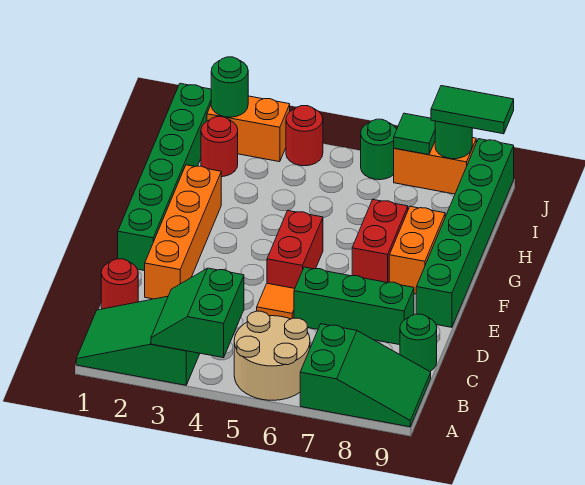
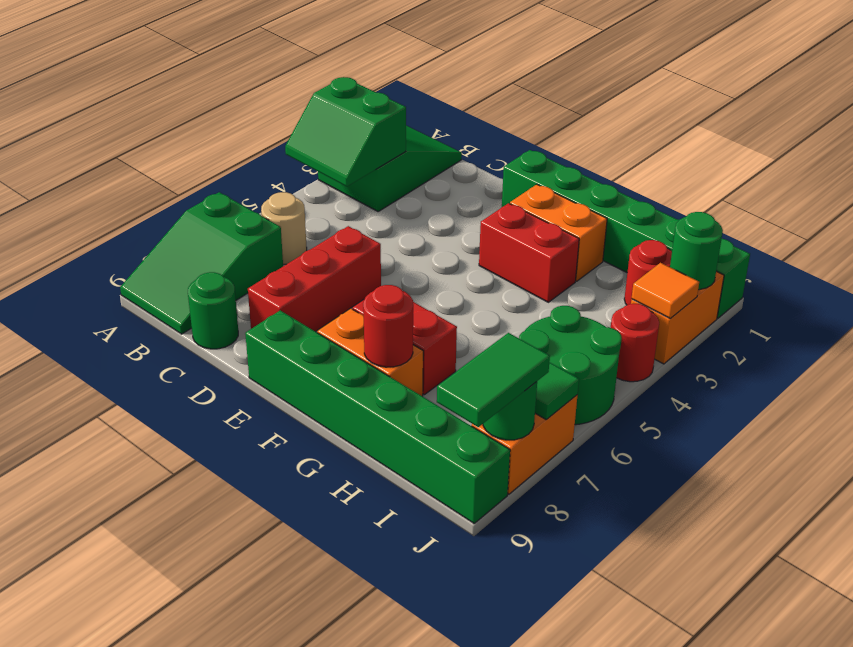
green 2x2 slope [151,268,244,358] -> green 2x2 slope turned to [285,77,406,186]
tan 2x2 round brick [234,311,310,400] -> tan 1x1 round brick [261,192,307,264]
red 1x1 round brick [101,259,138,309] -> red 1x1 round brick moved to [363,285,413,367]
orange 1x4 brick [145,165,221,299] -> orange 1x2 brick [510,184,607,281]
orange 1x1 tile [257,283,295,319] -> orange 1x1 tile moved to [632,263,699,319]
green 1x3 brick [294,267,414,345] -> red 1x3 brick [248,226,381,332]
red 1x2 brick [267,211,323,288] -> red 1x2 brick moved to [479,203,579,302]
green 1x1 round brick [361,119,397,180] -> green 2x2 round brick [519,306,622,425]

